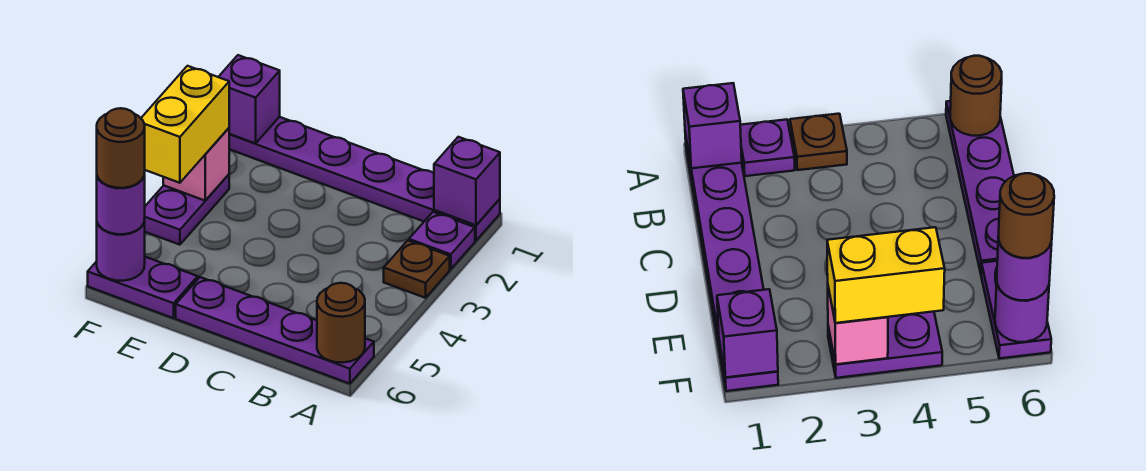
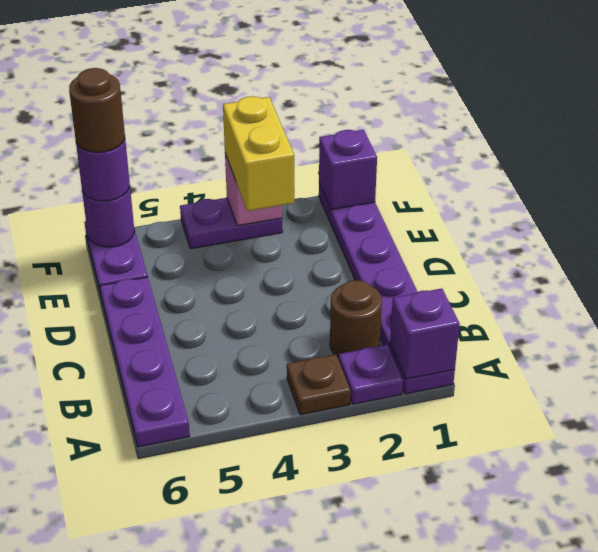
brown 1x1 round brick [317,283,365,363] -> brown 1x1 round brick moved to [330,280,382,358]
yellow 1x2 brick [141,66,229,183] -> yellow 1x2 brick turned to [223,96,294,211]

